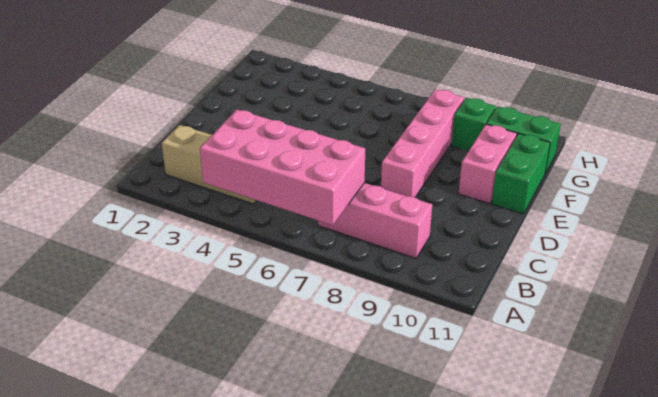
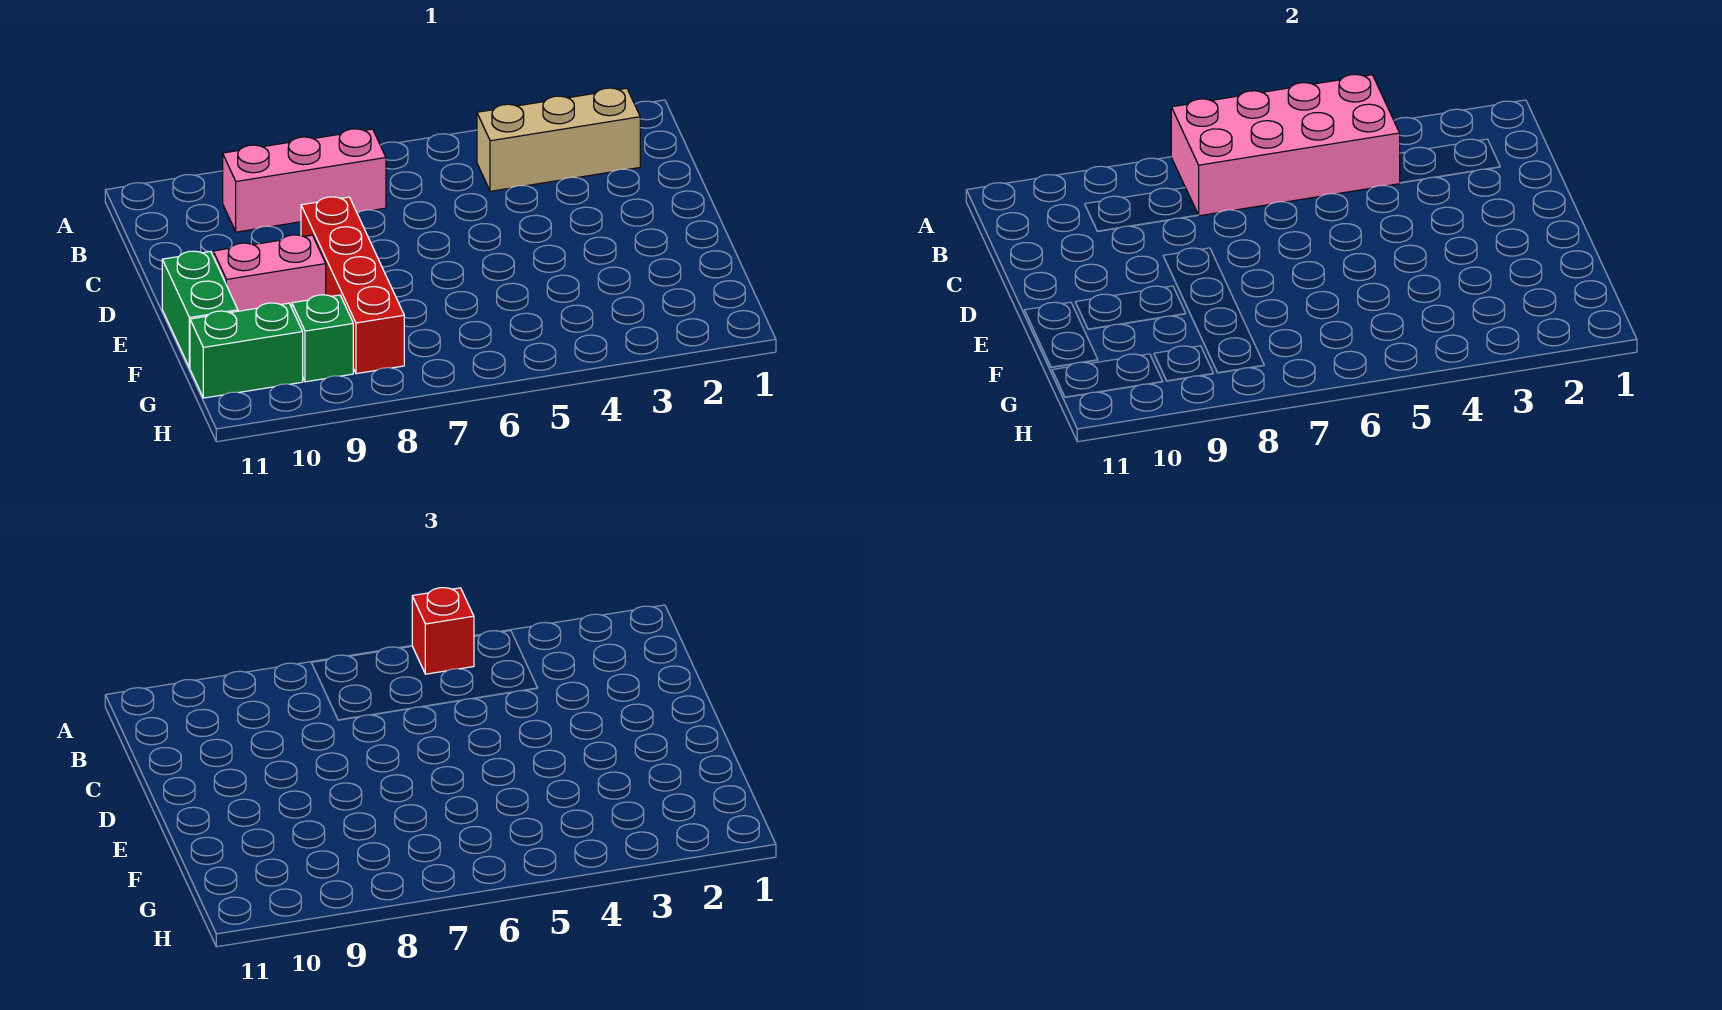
none -> red 1x1 brick [412,588,474,674]
pink 1x4 brick [381,89,464,197] -> red 1x4 brick [301,197,404,374]
pink 1x2 brick [459,124,517,204] -> pink 1x2 brick turned to [213,235,326,311]

